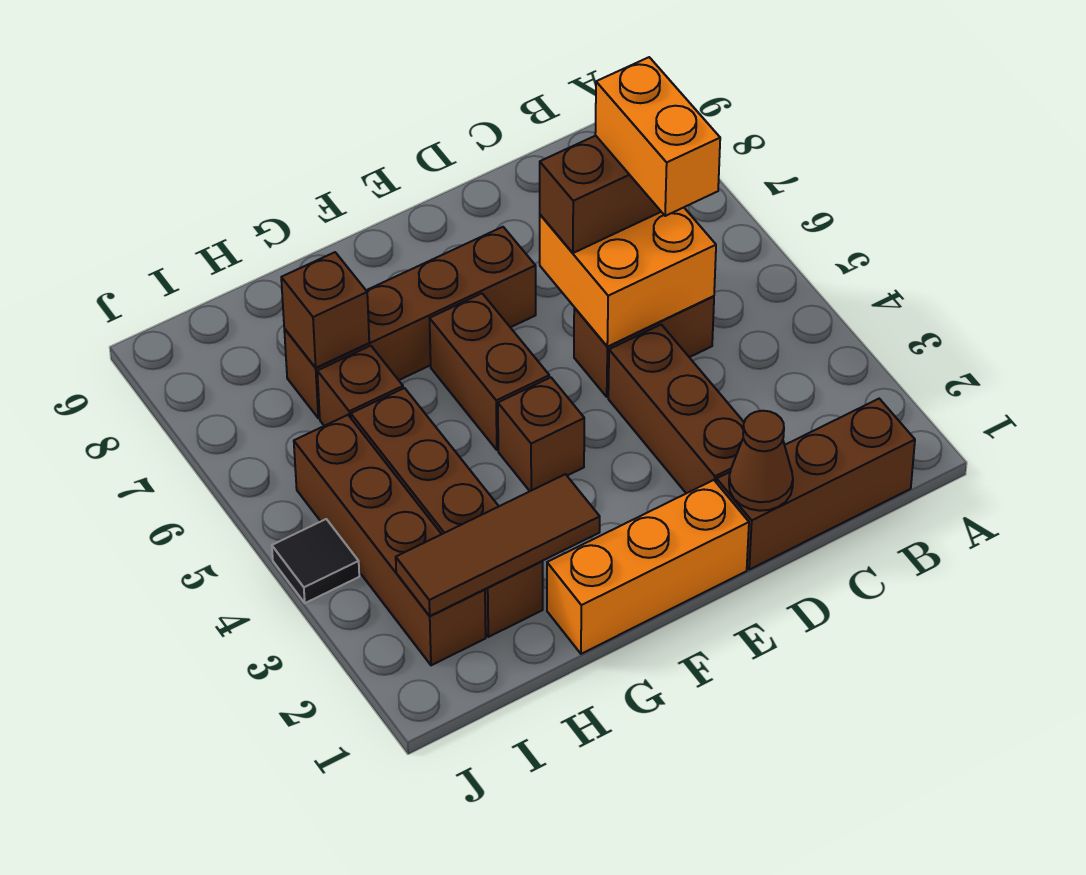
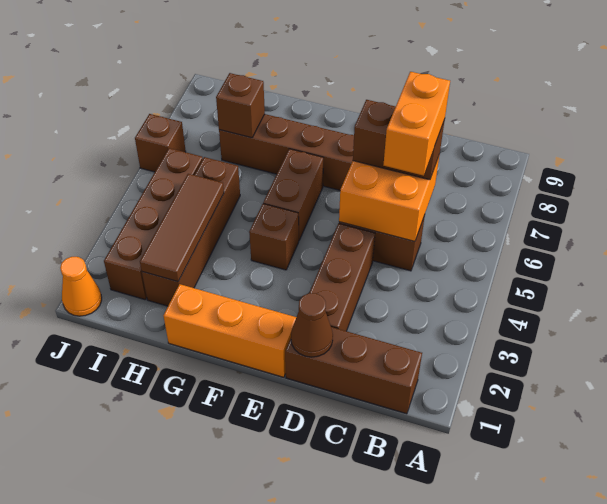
brown 1x3 tile [396,474,600,616] -> brown 1x3 tile turned to [140,174,224,282]
brown 1x1 brick [317,346,403,426] -> brown 1x1 brick moved to [135,114,186,172]
none -> orange 1x1 cone [60,257,102,316]
black 1x1 tile [272,519,359,603] -> none

